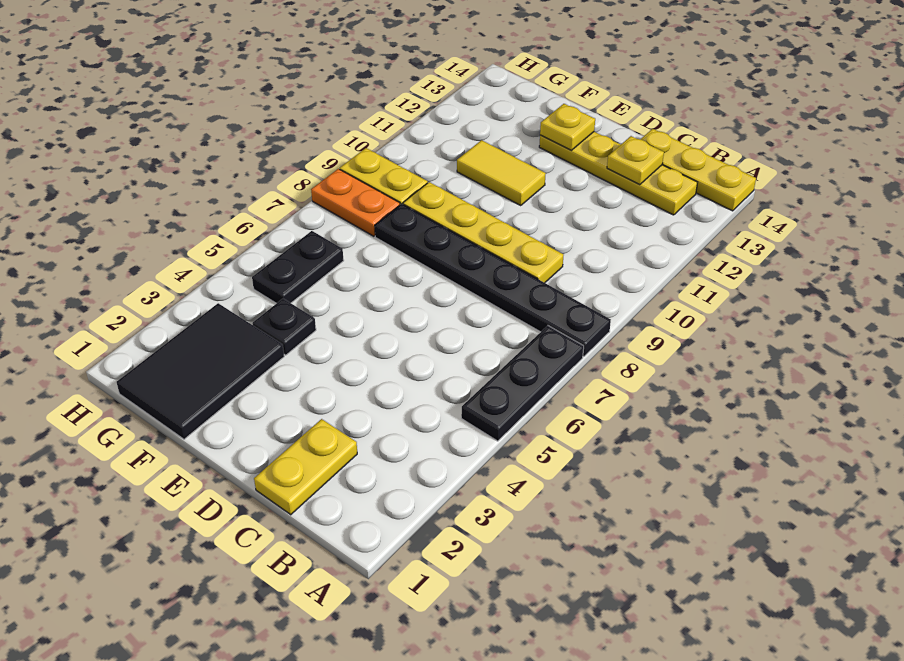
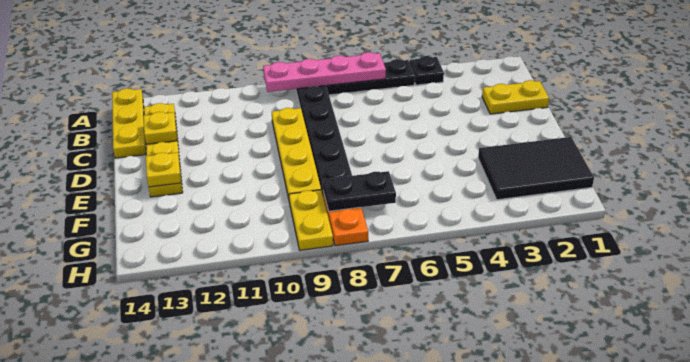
none -> pink 1x4 plate [263,52,386,92]
yellow 1x2 tile [457,140,546,206] -> none
black 1x1 plate [252,299,316,355] -> black 1x1 plate moved to [410,56,444,85]
black 1x2 plate [252,231,344,303] -> black 1x2 plate moved to [323,171,396,211]

